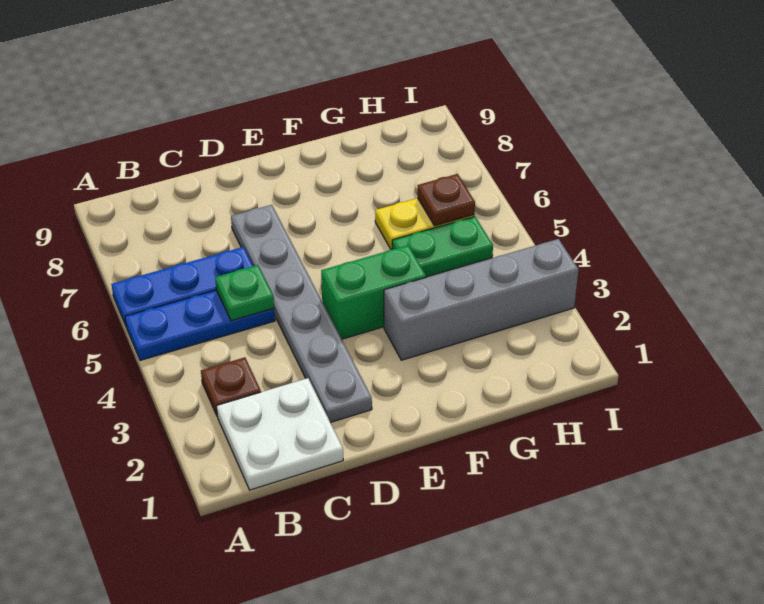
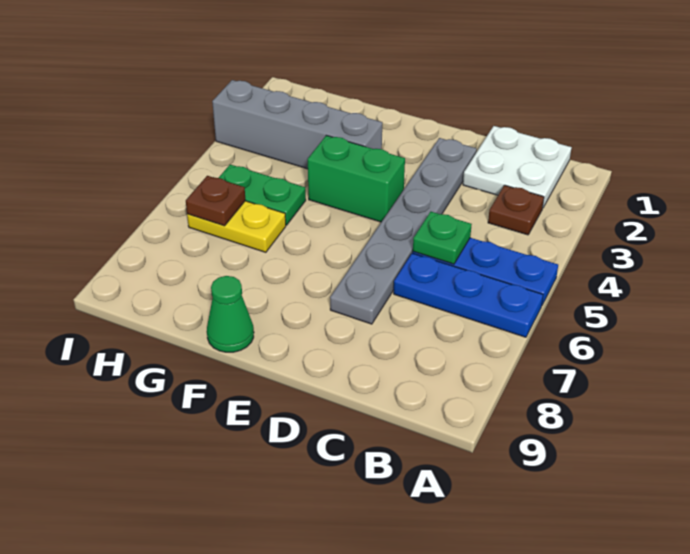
none -> green 1x1 cone [207,276,254,352]

